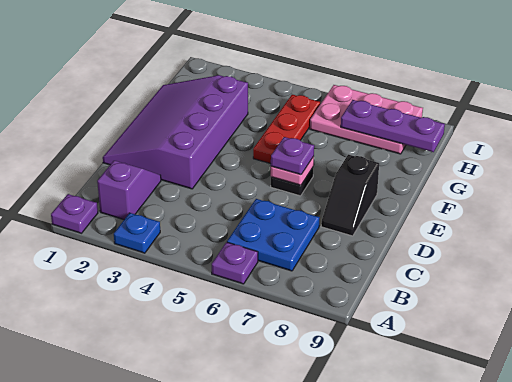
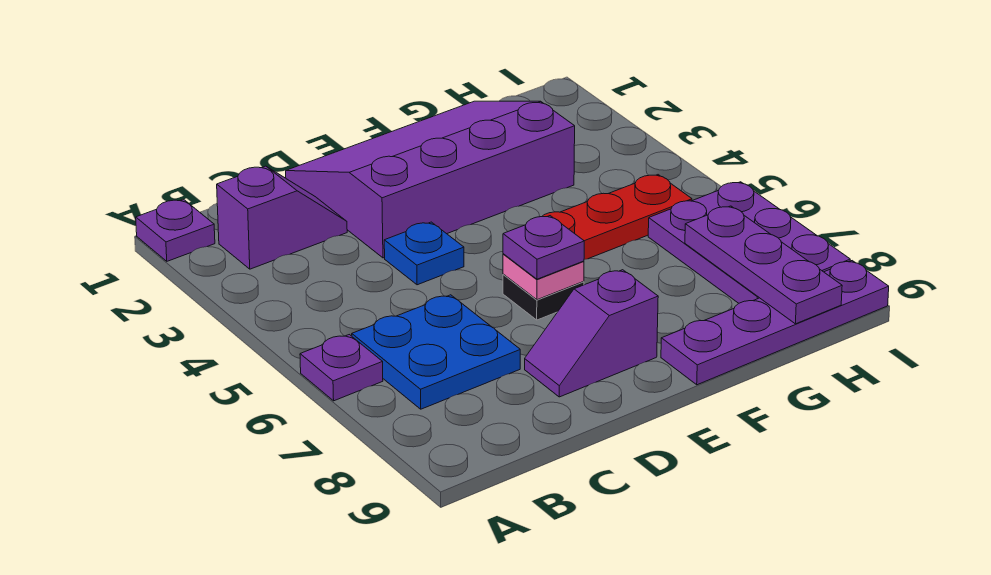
blue 1x1 plate [114,213,160,253] -> blue 1x1 plate moved to [384,222,464,285]
black 1x2 slope [321,155,379,236] -> purple 1x2 slope [525,270,658,397]
none -> purple 1x4 plate [661,261,889,385]
pink 2x3 plate [310,85,423,154] -> purple 2x3 plate [648,182,850,303]

